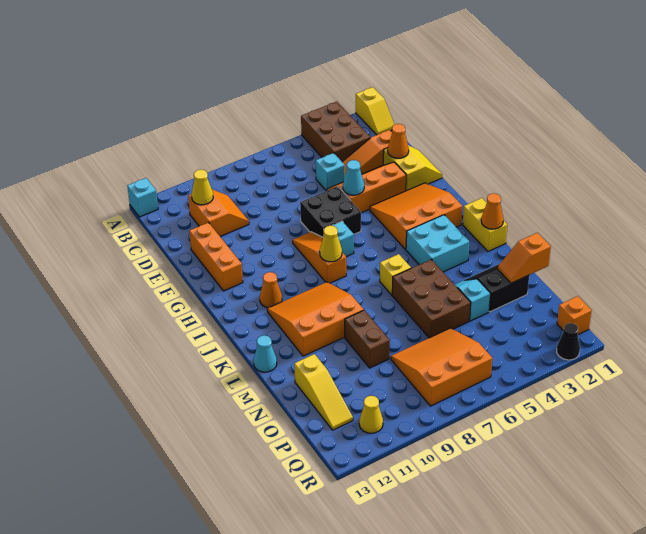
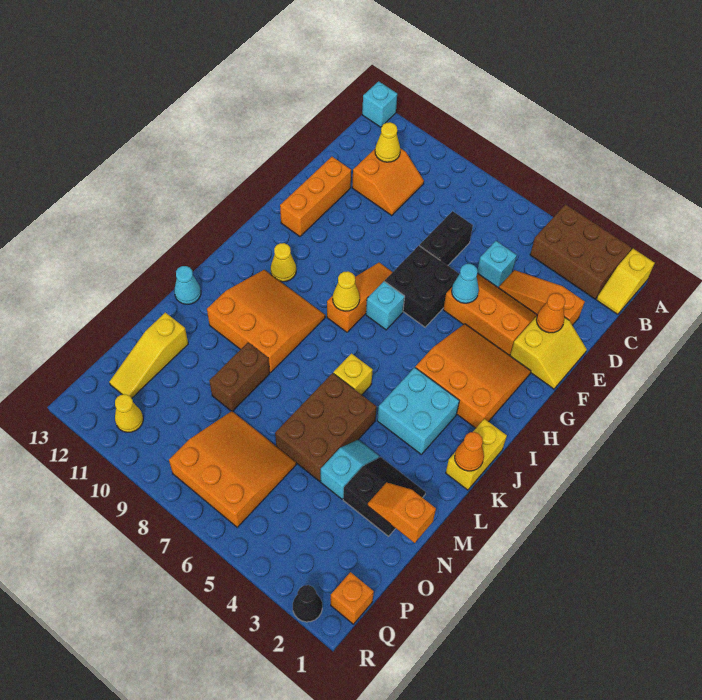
brown 2x3 brick [301,102,370,162] -> brown 2x3 brick turned to [530,204,632,299]
none -> black 1x2 brick [420,211,473,266]
orange 1x1 cone [260,272,282,308] -> yellow 1x1 cone [271,243,296,282]

